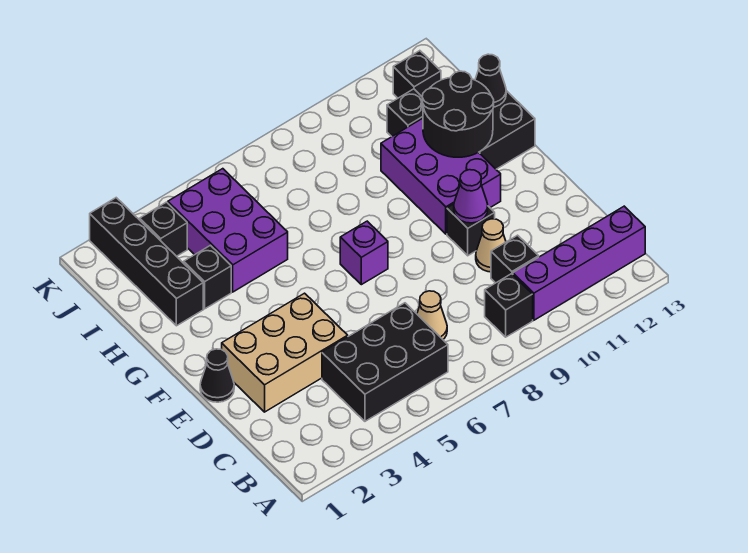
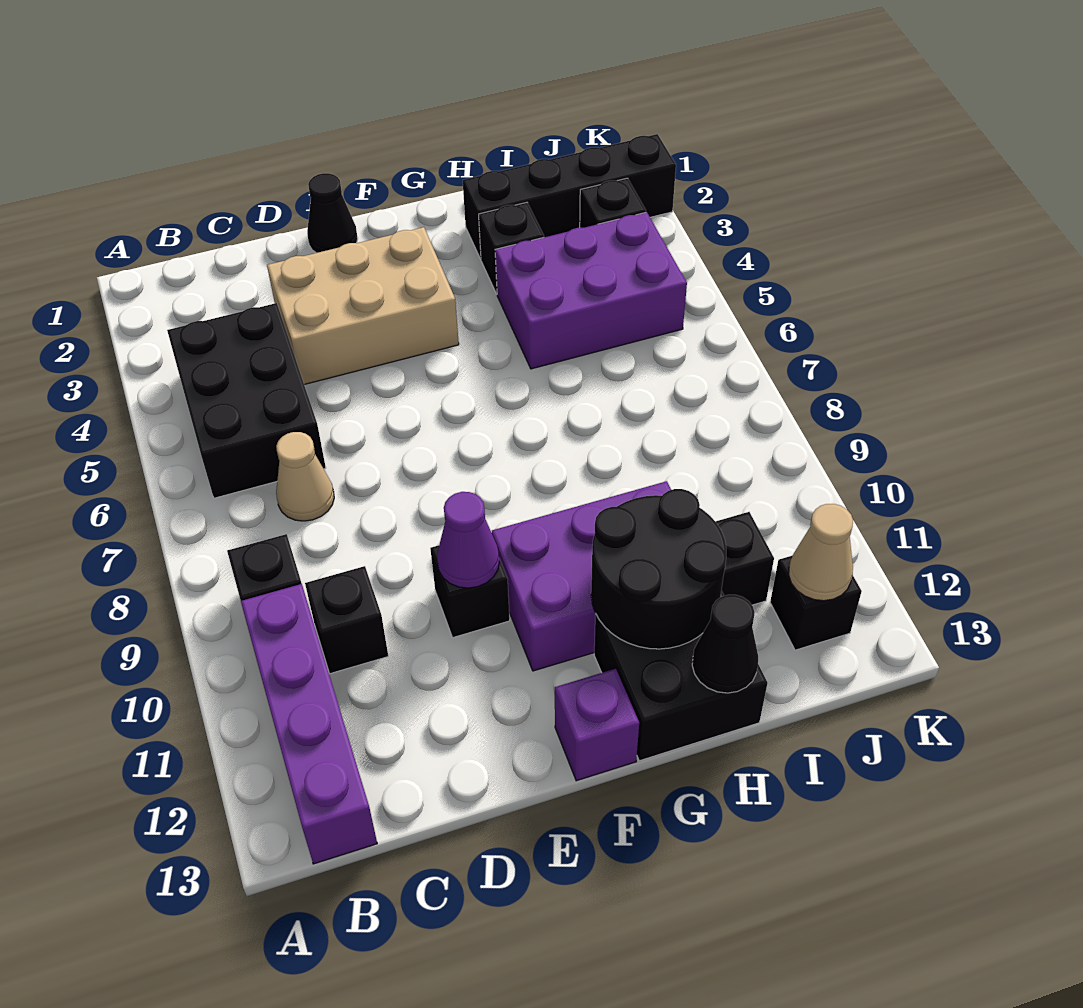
tan 2x3 brick [222,293,348,412] -> tan 2x3 brick turned to [267,227,459,385]
tan 1x1 cone [476,219,506,272] -> tan 1x1 cone moved to [789,504,853,601]
purple 1x1 brick [340,221,388,285] -> purple 1x1 brick moved to [555,669,639,781]

